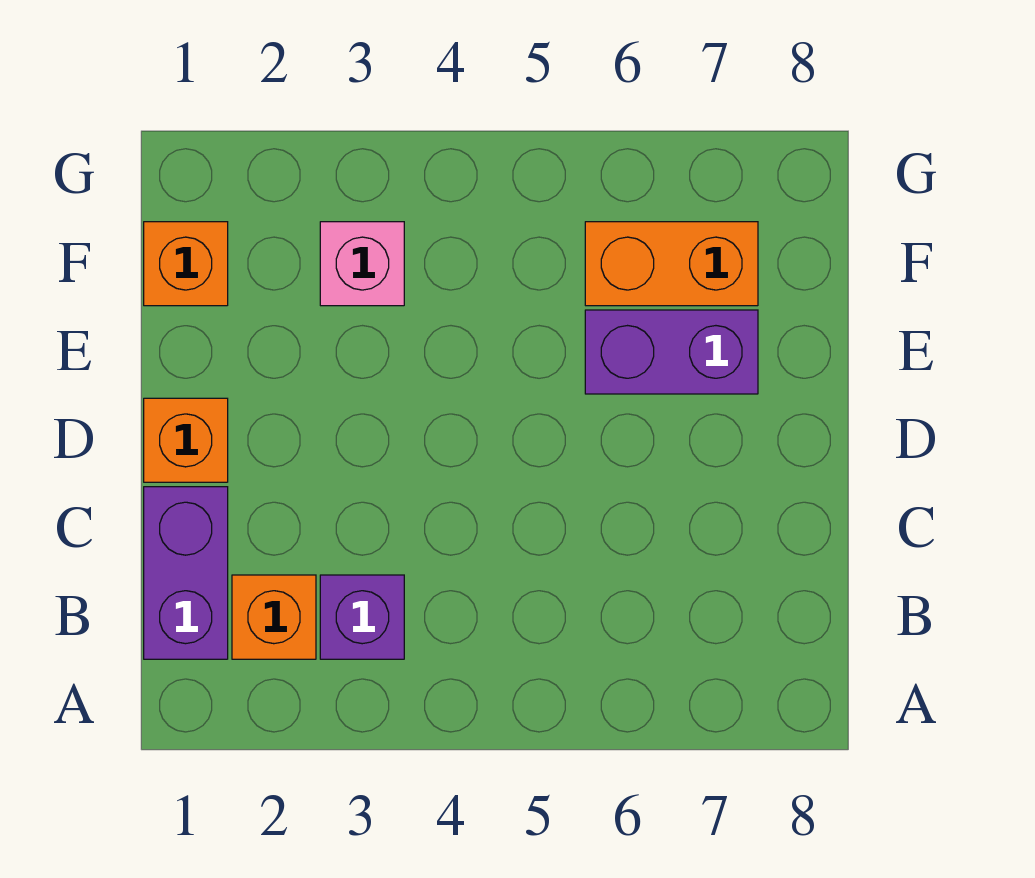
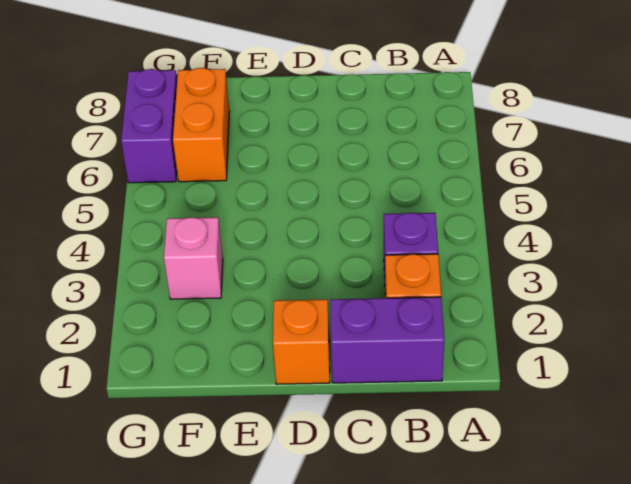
purple 1x2 brick [585,310,758,394] -> purple 1x2 brick moved to [121,69,177,183]
orange 1x1 brick [144,222,228,306] -> none

